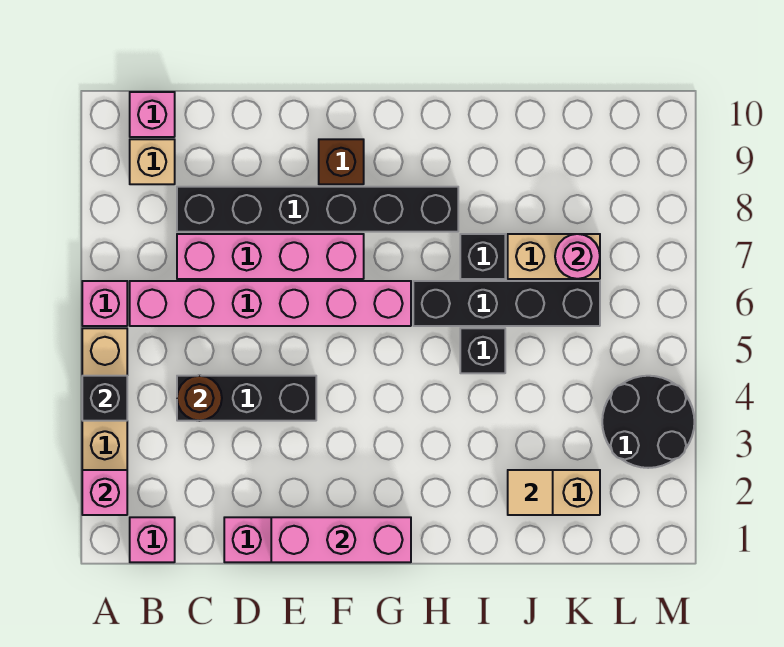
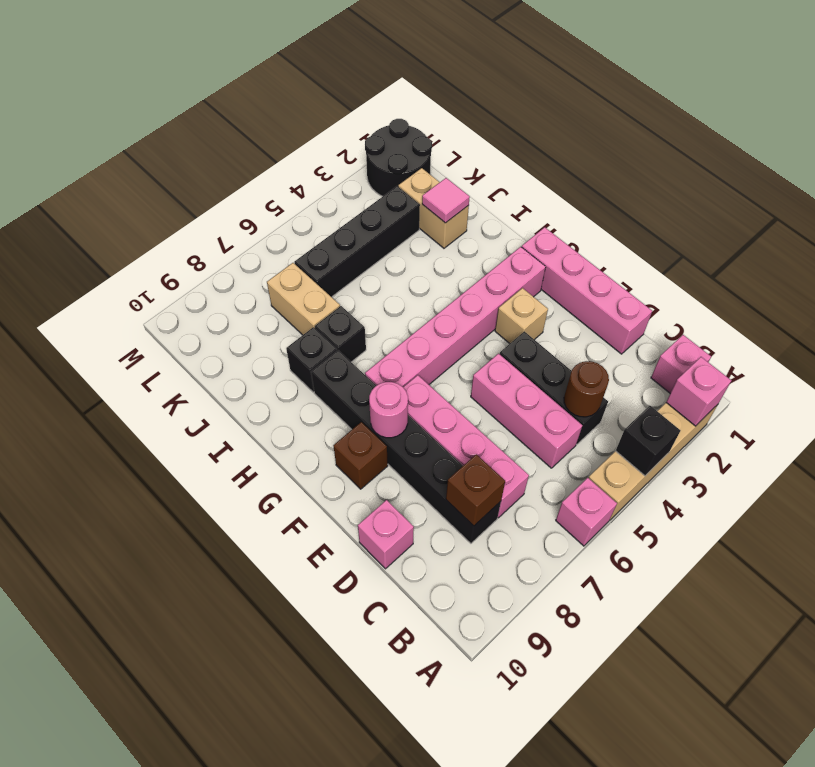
pink 1x6 brick [130,281,411,326] -> pink 1x6 brick turned to [365,247,546,387]
tan 1x1 brick [130,139,175,184] -> tan 1x1 brick moved to [495,288,548,344]
pink 1x1 brick [130,92,175,137] -> pink 1x1 brick moved to [358,500,414,569]
none -> brown 1x1 brick [446,454,505,526]
pink 1x3 brick [271,517,411,562] -> pink 1x3 brick moved to [471,354,582,468]
black 1x4 brick [413,281,600,326] -> black 1x4 brick turned to [294,186,420,297]
black 1x1 brick [460,328,505,373] -> black 1x1 brick moved to [286,327,337,392]
tan 1x1 tile [508,470,553,515] -> pink 1x1 tile [422,178,470,223]
pink 1x1 round brick [555,234,600,279] -> pink 1x1 round brick moved to [369,382,408,438]
black 2x2 round brick [602,376,694,468] -> black 2x2 round brick moved to [365,119,432,196]

